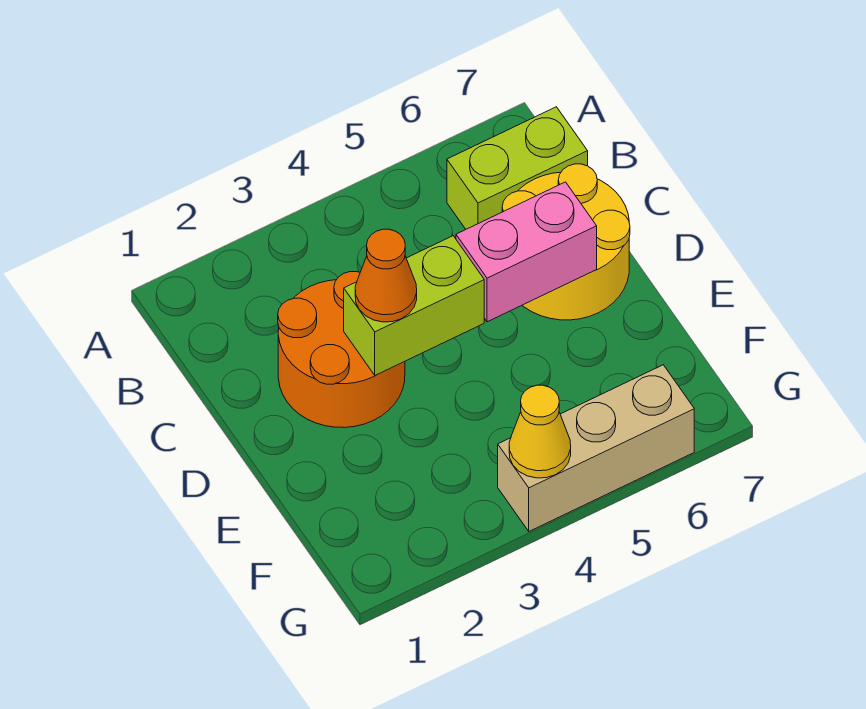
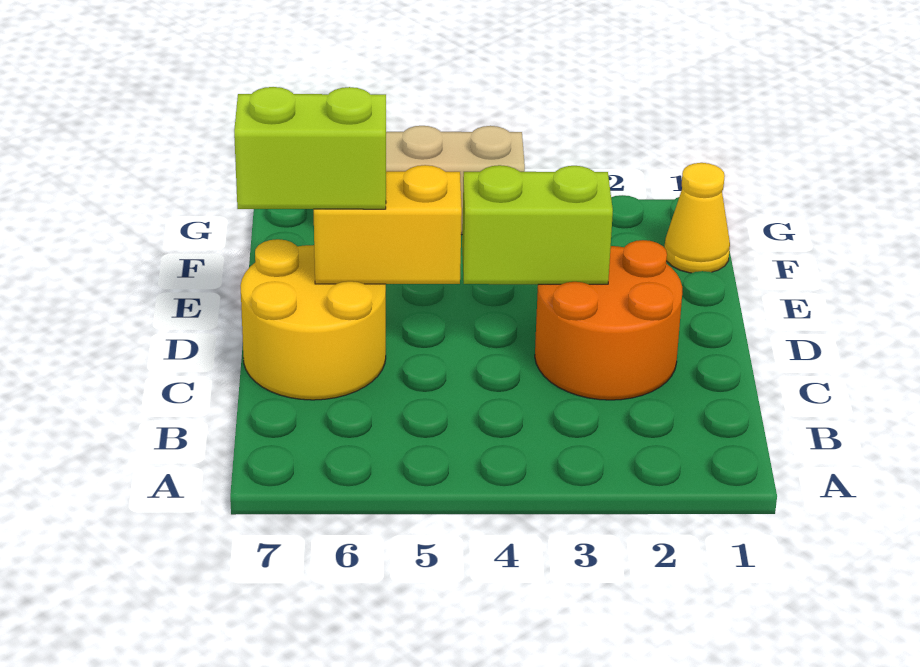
lime 1x2 brick [447,107,588,229] -> lime 1x2 brick moved to [234,87,386,209]
orange 1x1 cone [355,229,417,322] -> none
pink 1x2 brick [456,182,597,322] -> yellow 1x2 brick [314,165,462,284]
yellow 1x1 cone [509,385,571,478] -> yellow 1x1 cone moved to [665,163,730,273]

